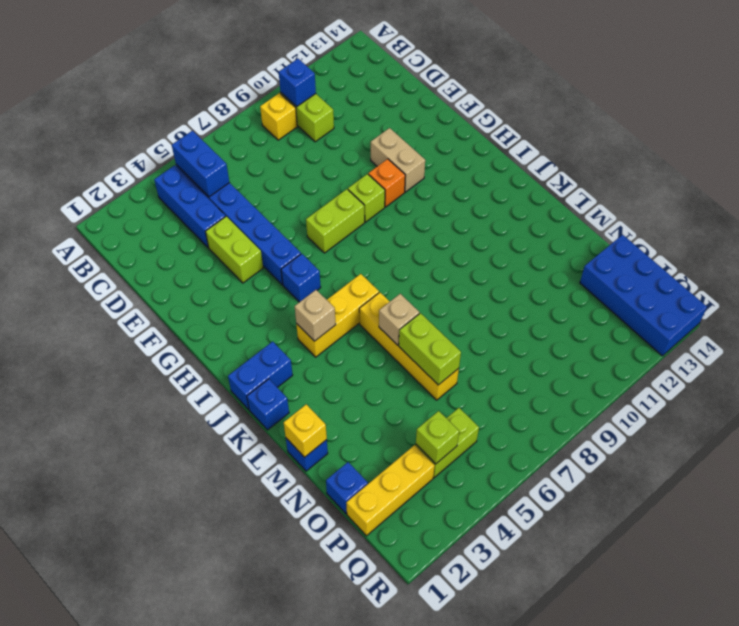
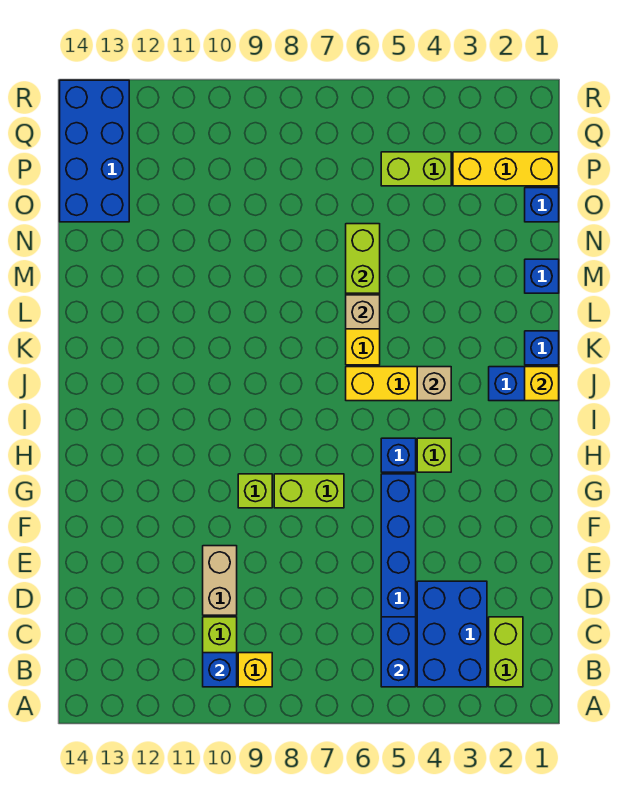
blue 1x3 brick [154,165,226,248] -> blue 2x3 brick [417,581,487,687]
lime 1x2 brick [205,216,263,283] -> lime 1x2 brick moved to [489,617,523,687]
tan 1x2 brick [371,128,425,192] -> tan 1x2 brick moved to [203,546,237,615]
orange 1x1 brick [368,159,405,207] -> none
yellow 1x1 brick [284,404,327,457] -> yellow 1x1 brick moved to [525,367,559,401]
lime 1x1 brick [416,411,459,464] -> lime 1x1 brick moved to [417,438,451,472]

